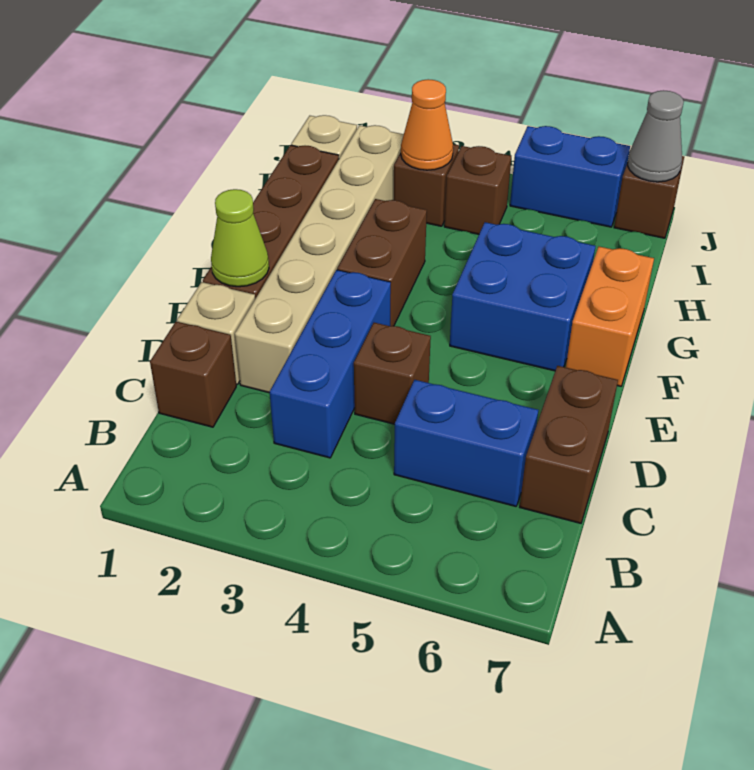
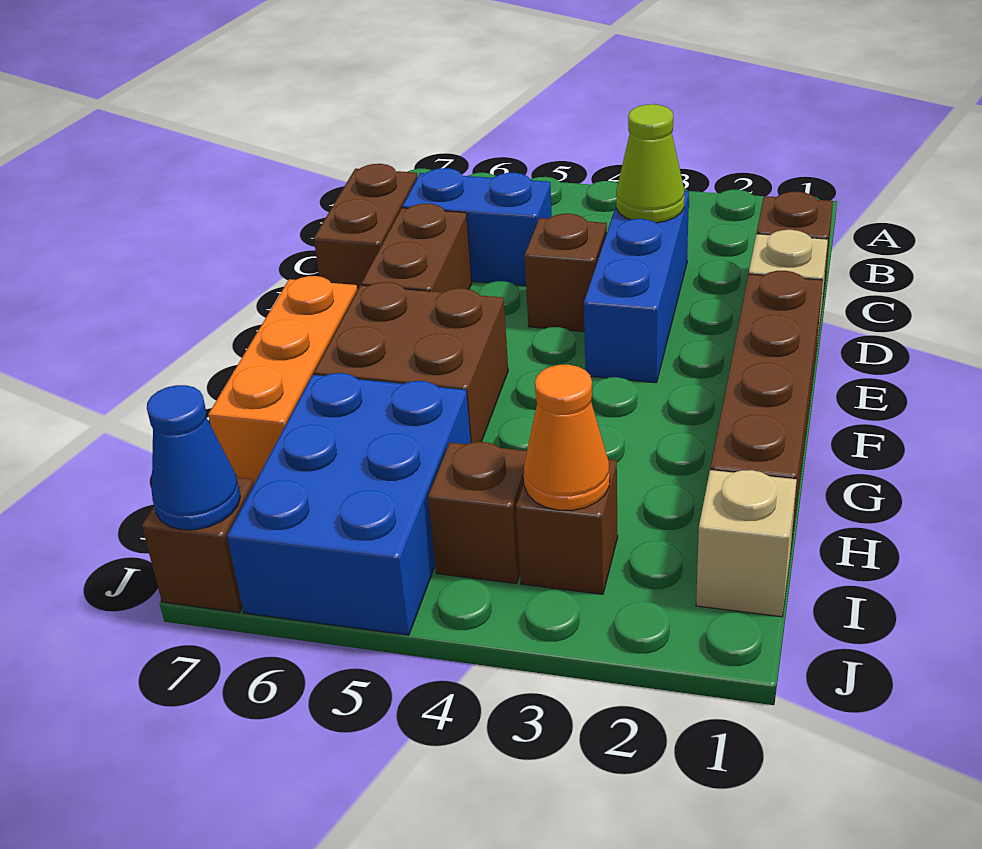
tan 1x6 brick [235,125,404,393] -> none
lime 1x1 cone [211,189,269,287] -> lime 1x1 cone moved to [616,104,685,223]
brown 1x2 brick [337,199,427,326] -> brown 1x2 brick moved to [361,204,472,292]
blue 2x2 brick [450,222,596,371] -> brown 2x2 brick [314,282,508,443]
orange 1x2 brick [566,247,654,386] -> orange 1x3 brick [208,276,357,484]
blue 1x2 brick [510,126,630,227] -> blue 2x3 brick [227,373,471,635]
grey 1x1 cone [628,90,684,182] -> blue 1x1 cone [147,385,240,530]

